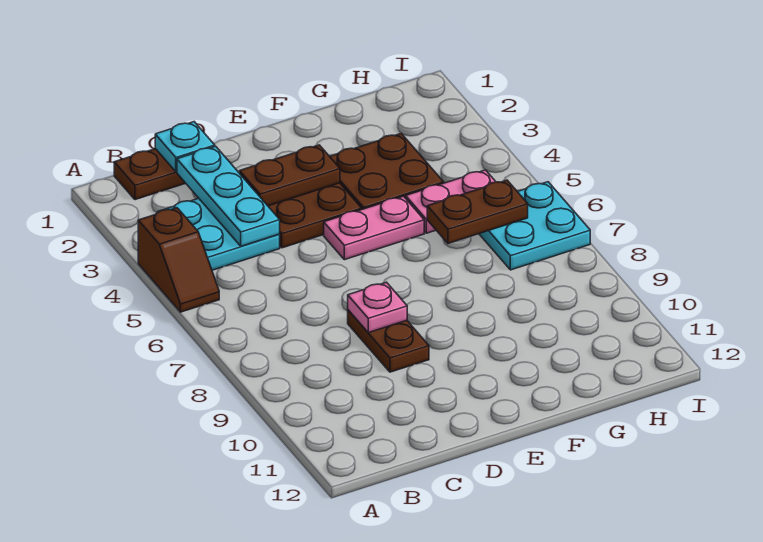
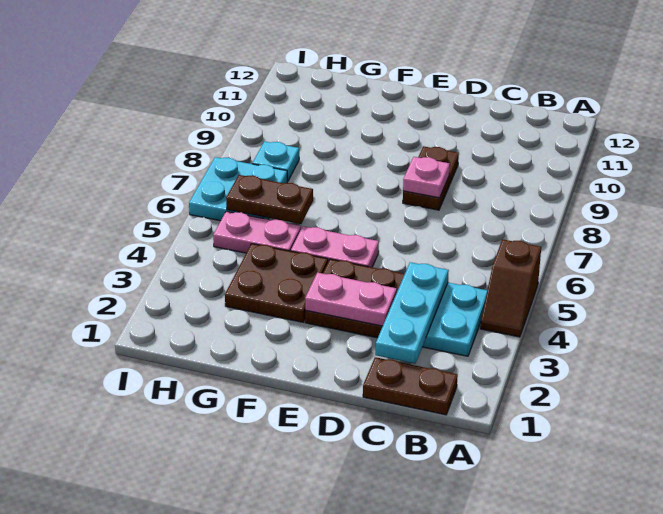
brown 1x2 slope [138,208,219,312] -> brown 1x2 slope turned to [480,239,541,337]
cyan 1x1 plate [155,122,215,172] -> cyan 1x1 plate moved to [252,141,299,181]
brown 1x2 plate [239,145,340,206] -> pink 1x2 plate [305,273,397,326]

